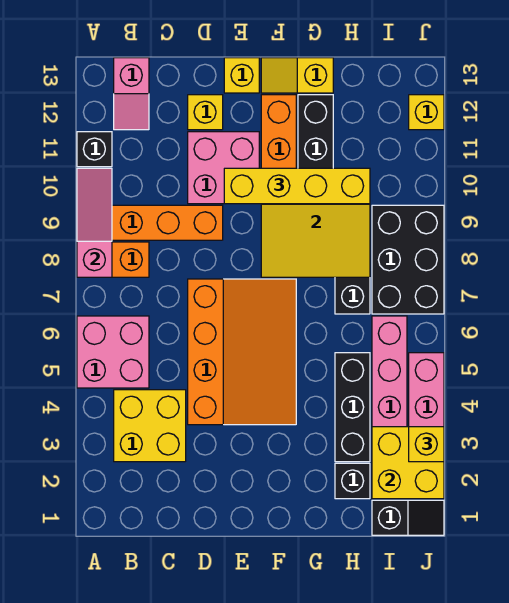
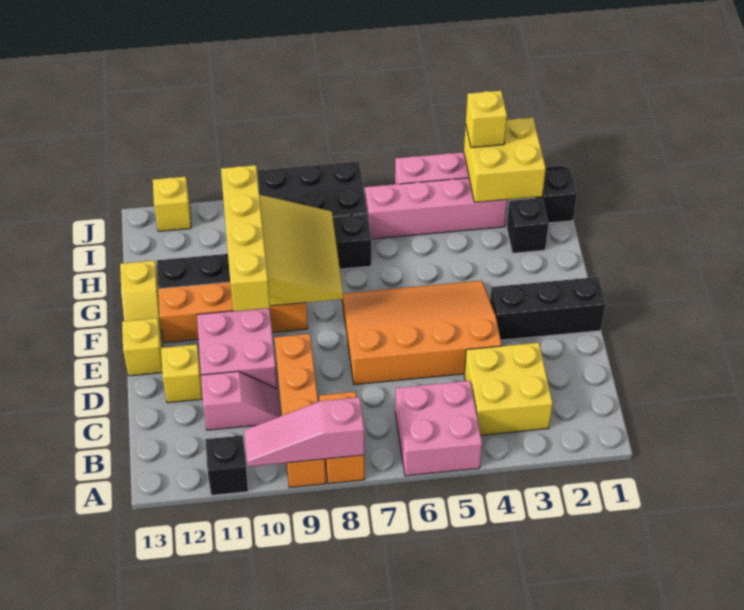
pink 1x2 slope [114,58,149,130] -> pink 1x2 slope moved to [201,371,280,430]
black 1x3 brick [335,353,370,462] -> black 1x3 brick moved to [490,277,605,340]

